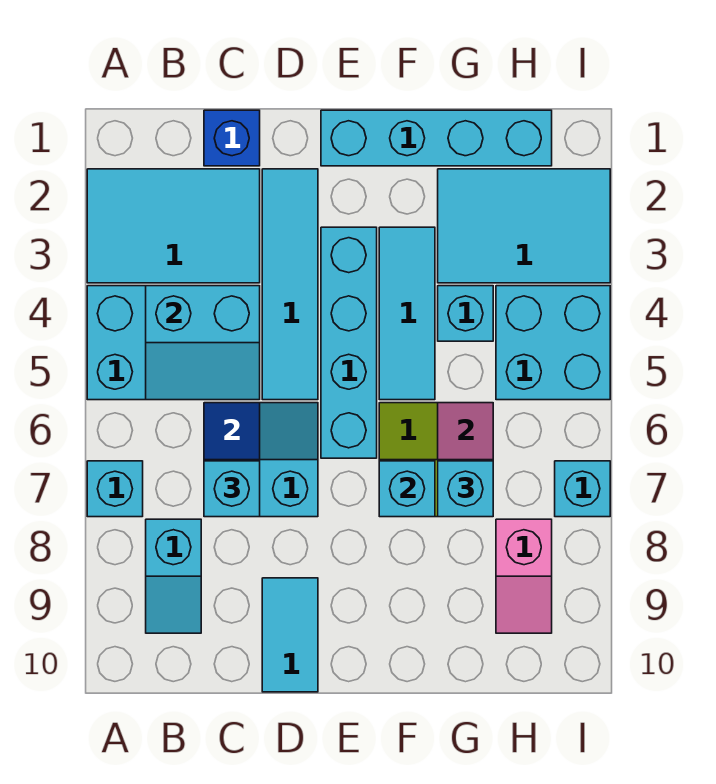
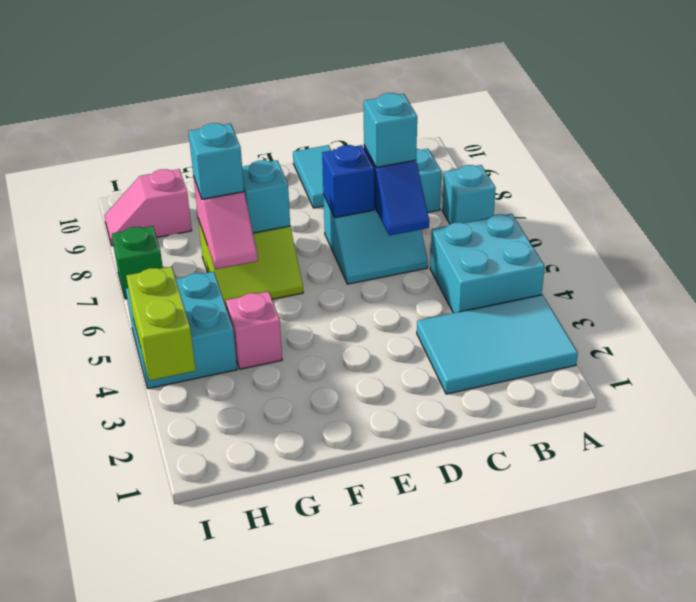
cyan 2x2 slope [146,286,260,400] -> none
blue 1x1 brick [204,110,260,166] -> blue 1x1 brick moved to [322,145,374,218]
cyan 1x4 tile [262,169,318,400] -> none
cyan 1x4 brick [321,110,552,166] -> none
cyan 1x4 brick [321,227,377,458] -> none
cyan 1x3 tile [379,227,435,400] -> none
cyan 2x3 tile [438,169,610,283] -> none
cyan 1x1 brick [438,286,493,341] -> pink 1x1 brick [226,292,282,369]
pink 1x2 slope [496,519,552,633] -> pink 1x2 slope turned to [104,169,192,246]
none -> lime 1x2 brick [126,267,196,381]
cyan 1x1 brick [555,461,610,517] -> green 1x1 brick [112,226,163,299]

